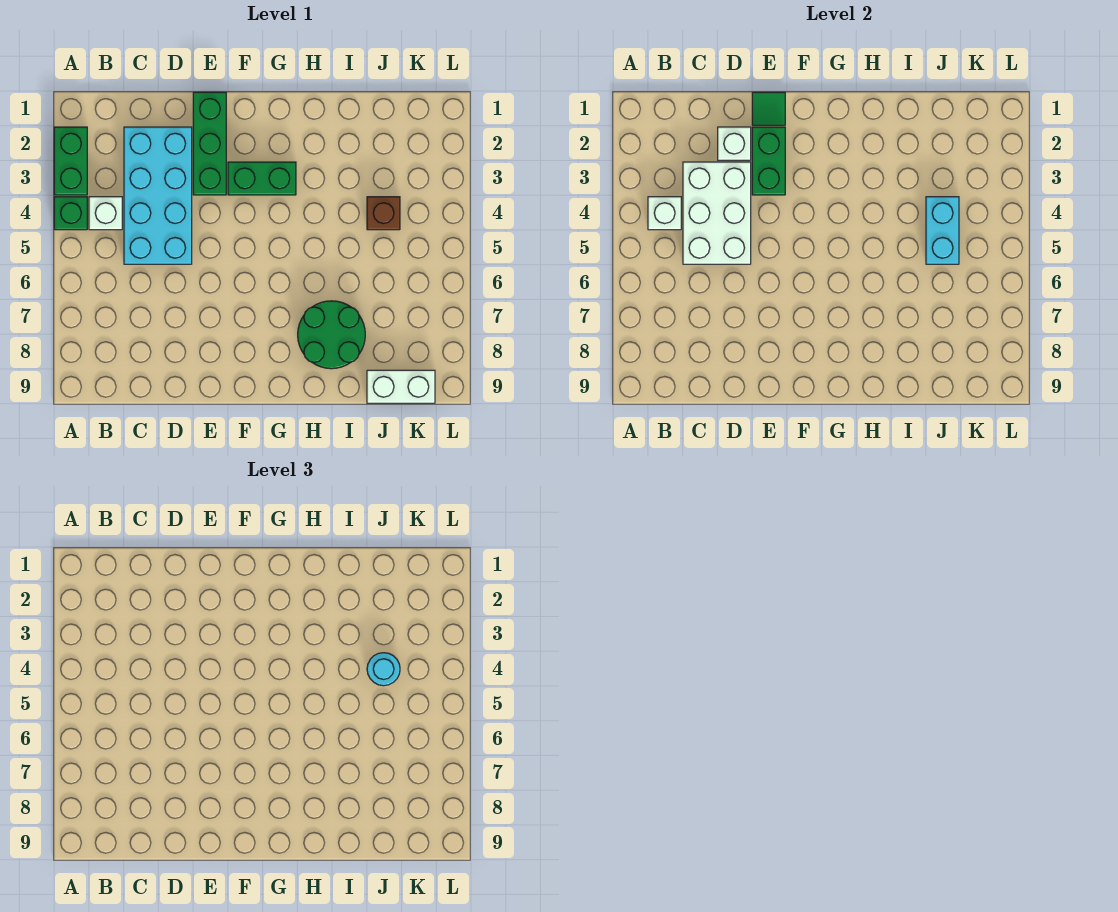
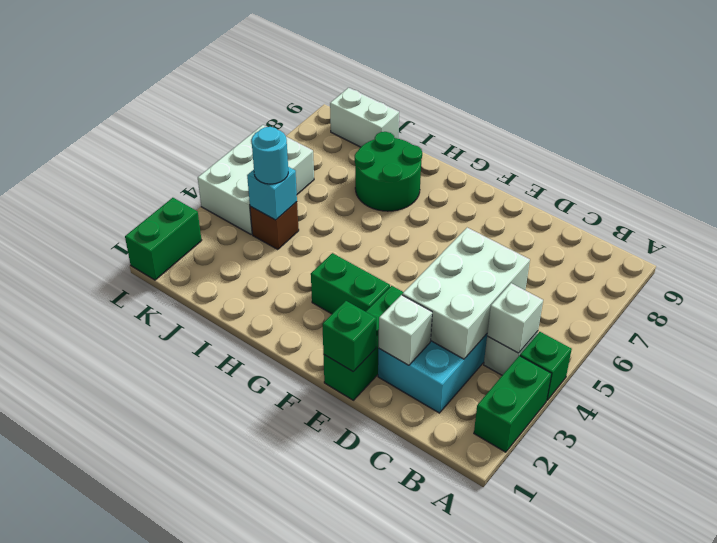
green 1x1 tile [752,92,785,125] -> green 1x1 brick [322,301,376,372]
green 1x2 brick [752,127,785,195] -> green 1x2 brick moved to [125,198,202,280]
cyan 1x2 brick [926,197,959,264] -> cyan 1x1 brick [247,167,297,220]
none -> white 2x3 brick [198,125,314,234]

